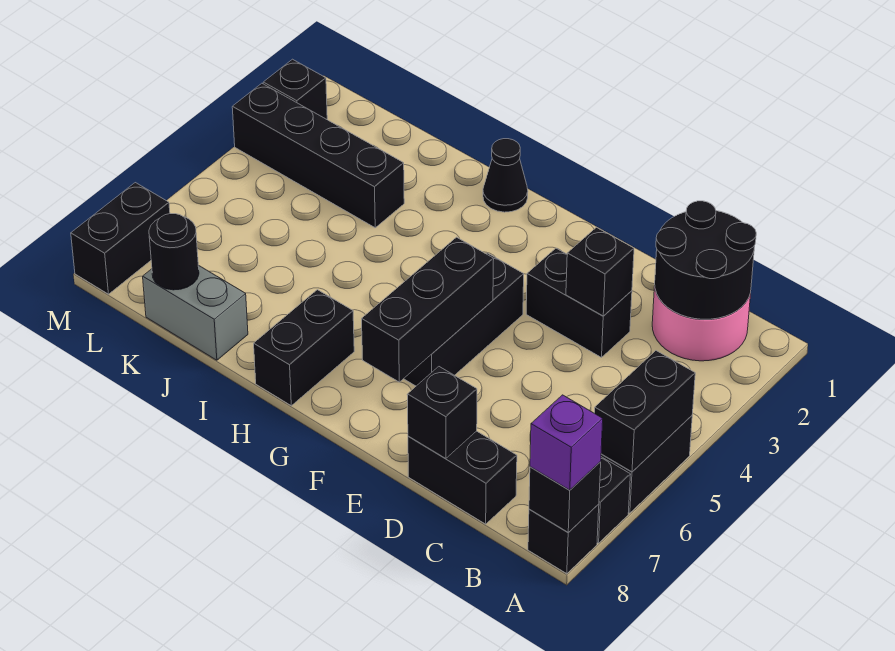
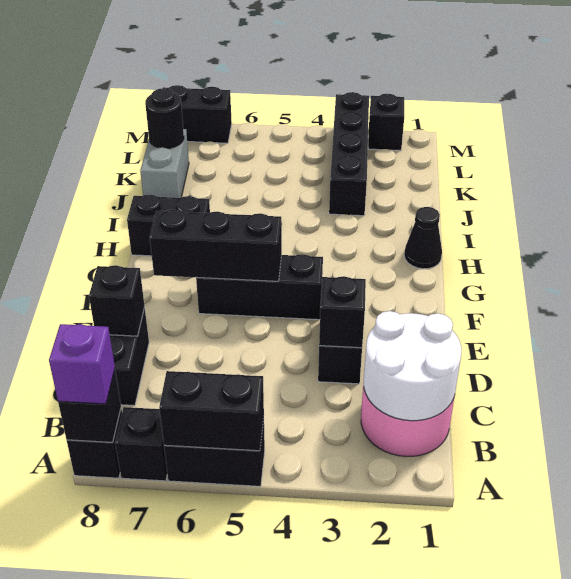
black 2x2 round brick [655,201,756,319] -> white 2x2 round brick [364,311,462,421]

